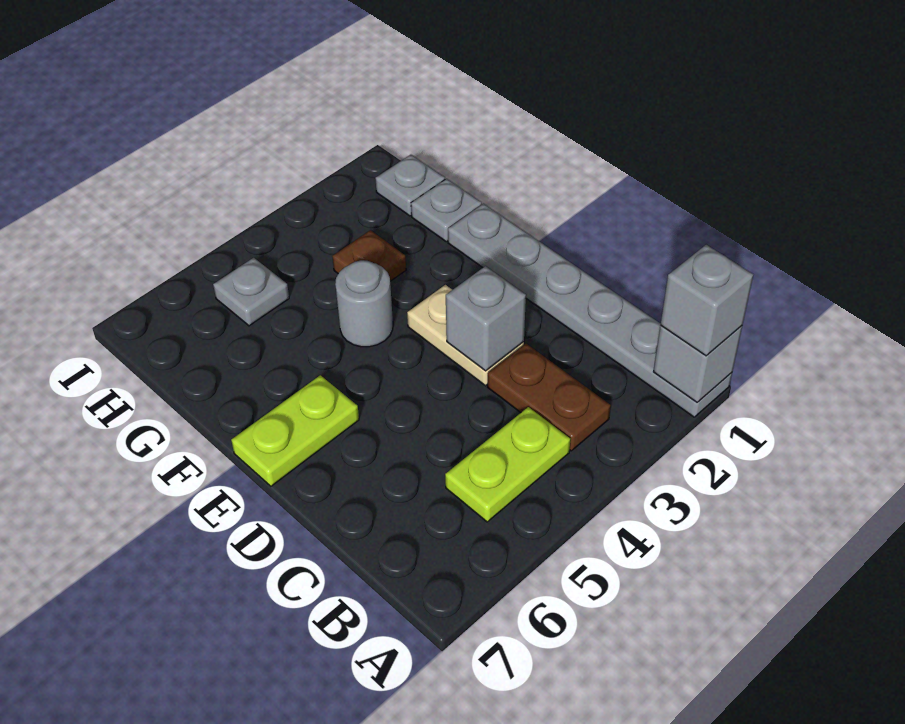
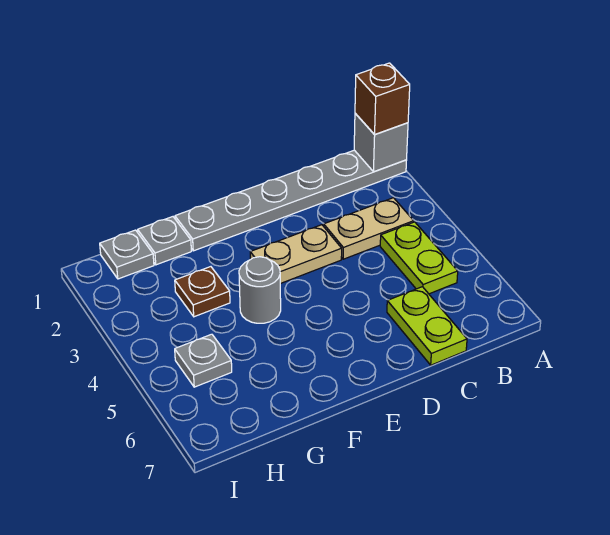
grey 1x1 brick [661,245,753,356] -> brown 1x1 brick [355,63,410,135]
brown 1x2 plate [488,344,611,451] -> tan 1x2 plate [324,198,414,259]
grey 1x1 brick [446,266,526,371] -> none
lime 1x2 plate [231,375,359,486] -> lime 1x2 plate moved to [387,287,467,365]

